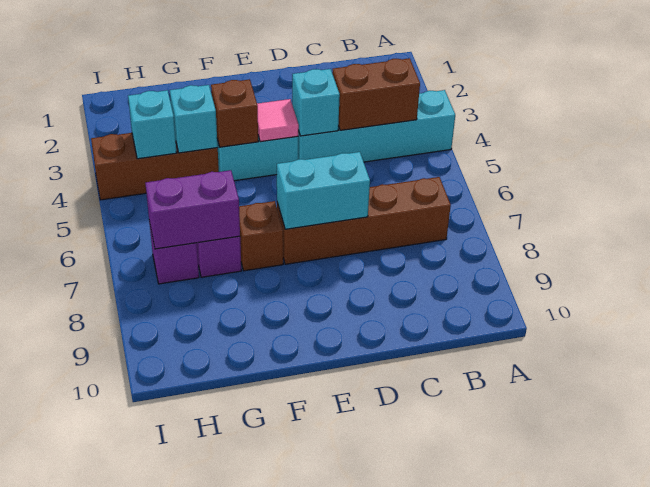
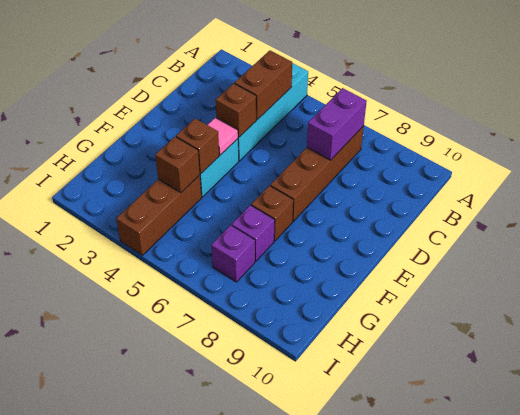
cyan 1x1 brick [292,69,340,136] -> brown 1x1 brick [216,83,256,137]
cyan 1x2 brick [277,152,370,229] -> none
cyan 1x1 brick [170,85,218,153] -> brown 1x1 brick [155,137,200,193]
purple 1x2 brick [145,170,240,249] -> purple 1x2 brick moved to [307,88,367,160]
cyan 1x1 brick [128,90,177,159] -> none

